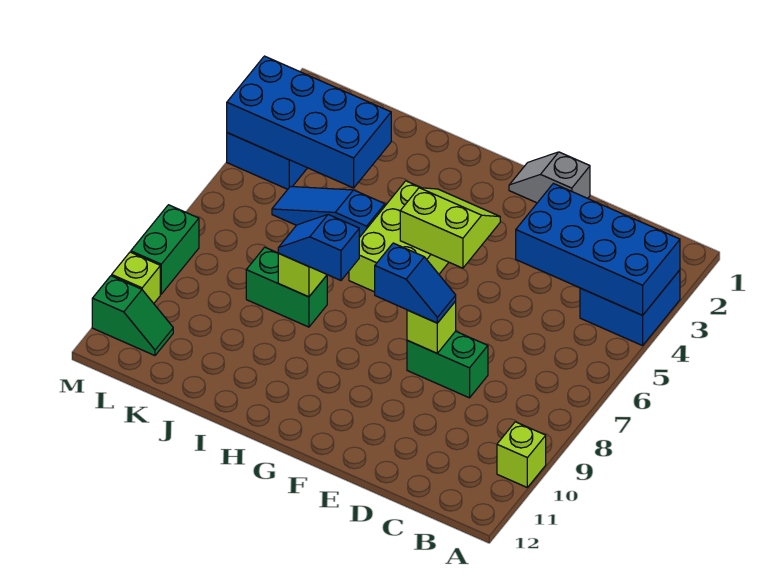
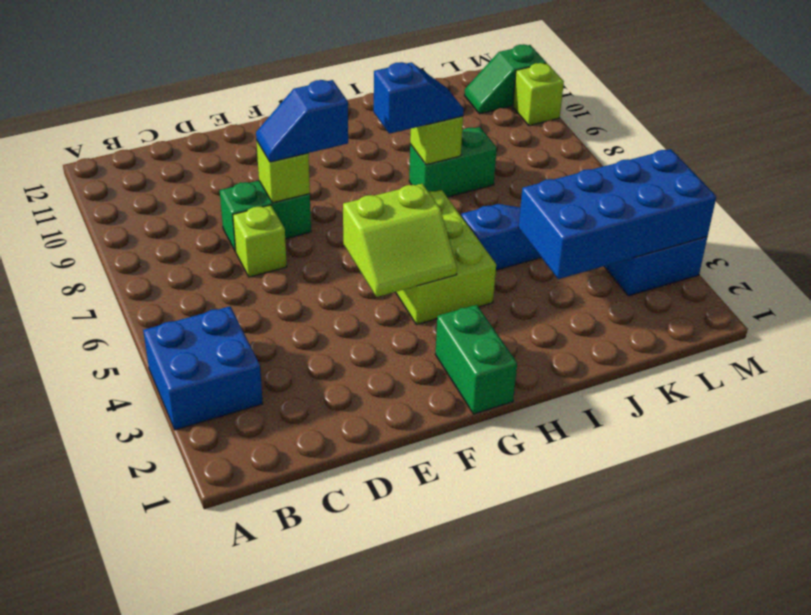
blue 2x4 brick [516,183,680,315] -> none
lime 1x1 brick [497,422,546,487] -> lime 1x1 brick moved to [233,205,287,277]
grey 1x2 slope [509,152,590,203] -> none
green 1x2 brick [131,205,199,294] -> green 1x2 brick moved to [435,305,517,414]

